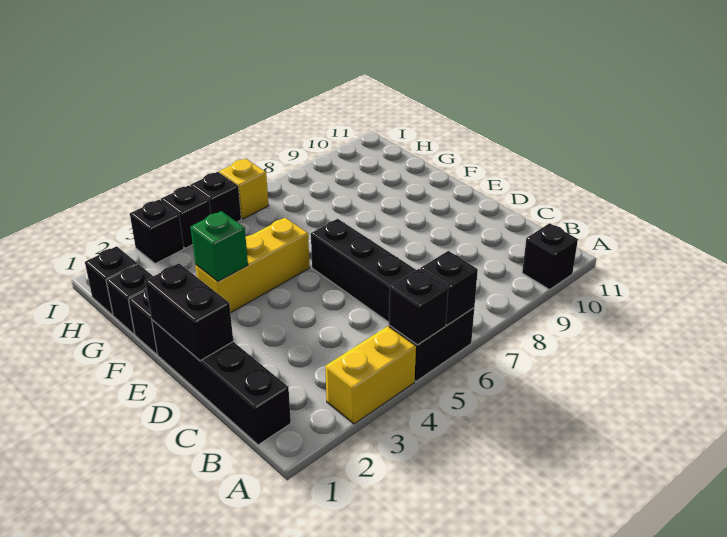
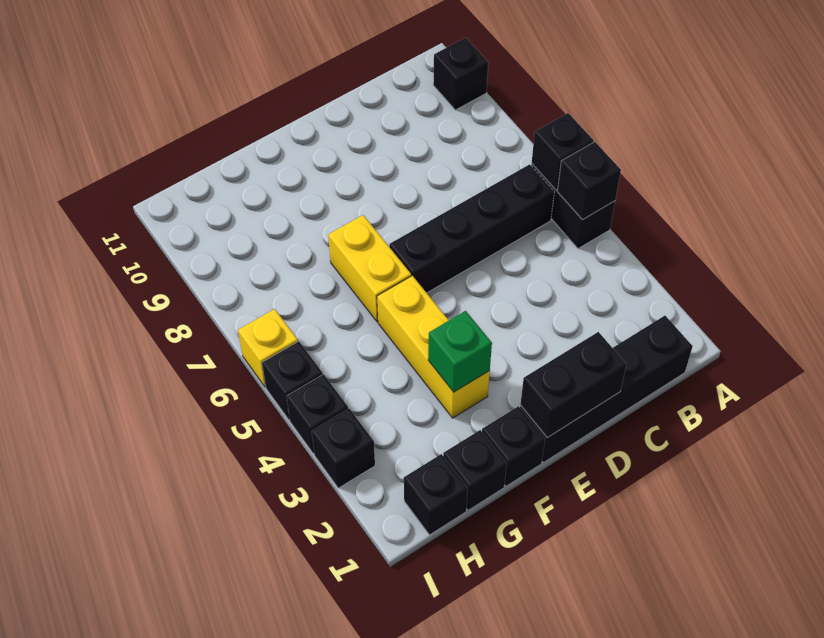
yellow 1x2 brick [325,326,416,424] -> yellow 1x2 brick moved to [328,215,411,322]

